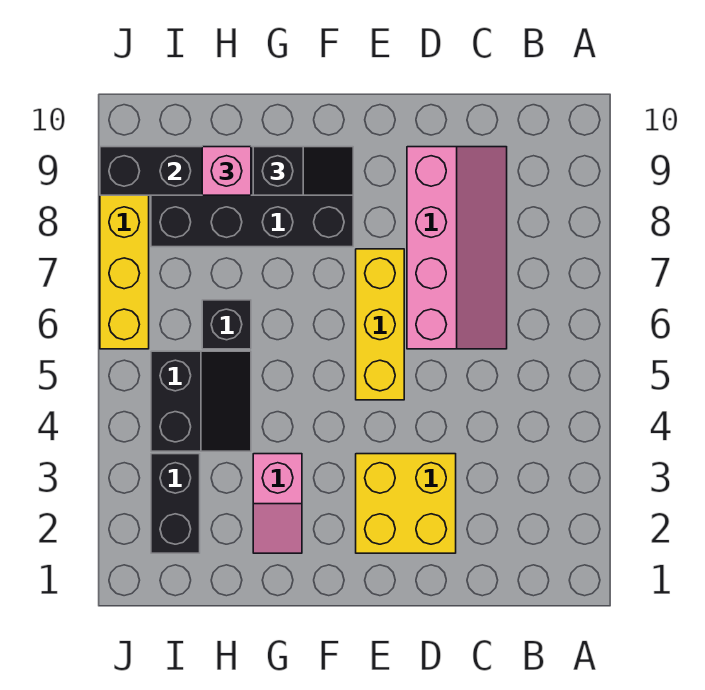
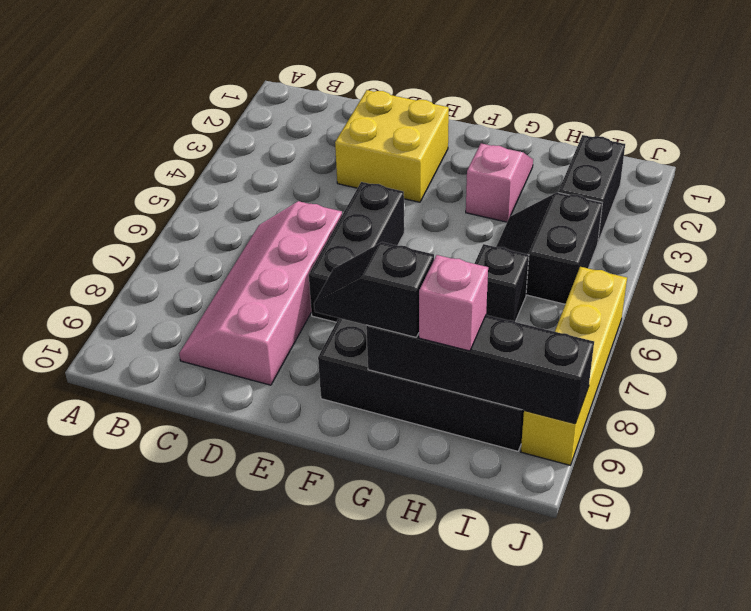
yellow 1x3 brick [356,249,404,400] -> black 1x3 brick [309,182,404,322]

